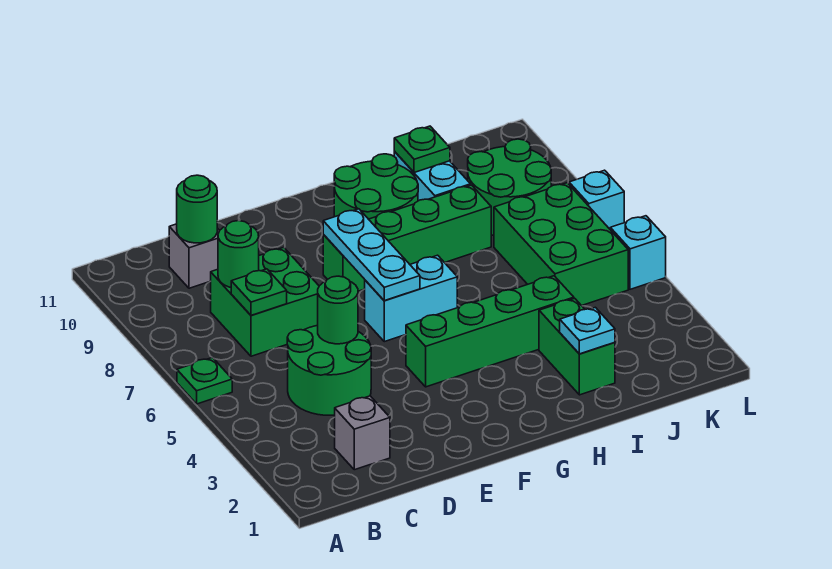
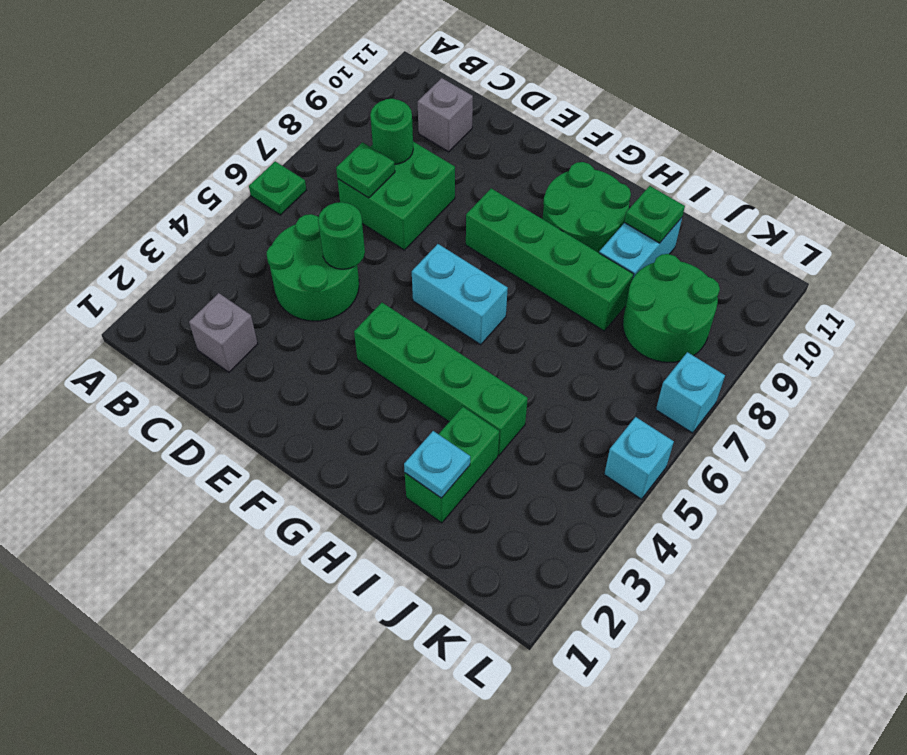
green 1x1 round brick [177,175,217,243] -> none
cyan 1x3 plate [323,209,420,301] -> none
green 2x3 brick [494,183,628,306] -> none

